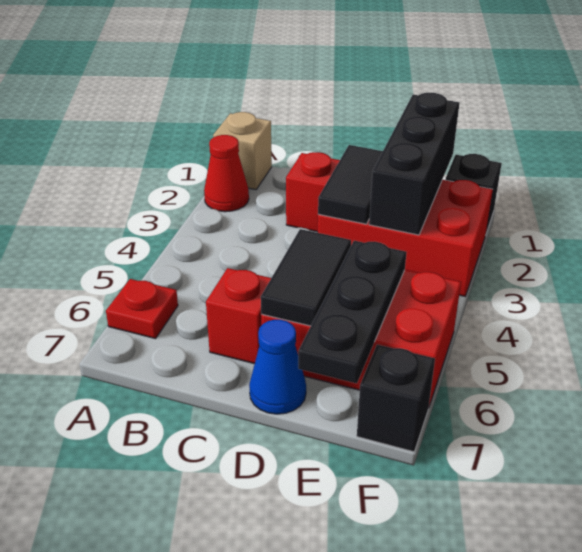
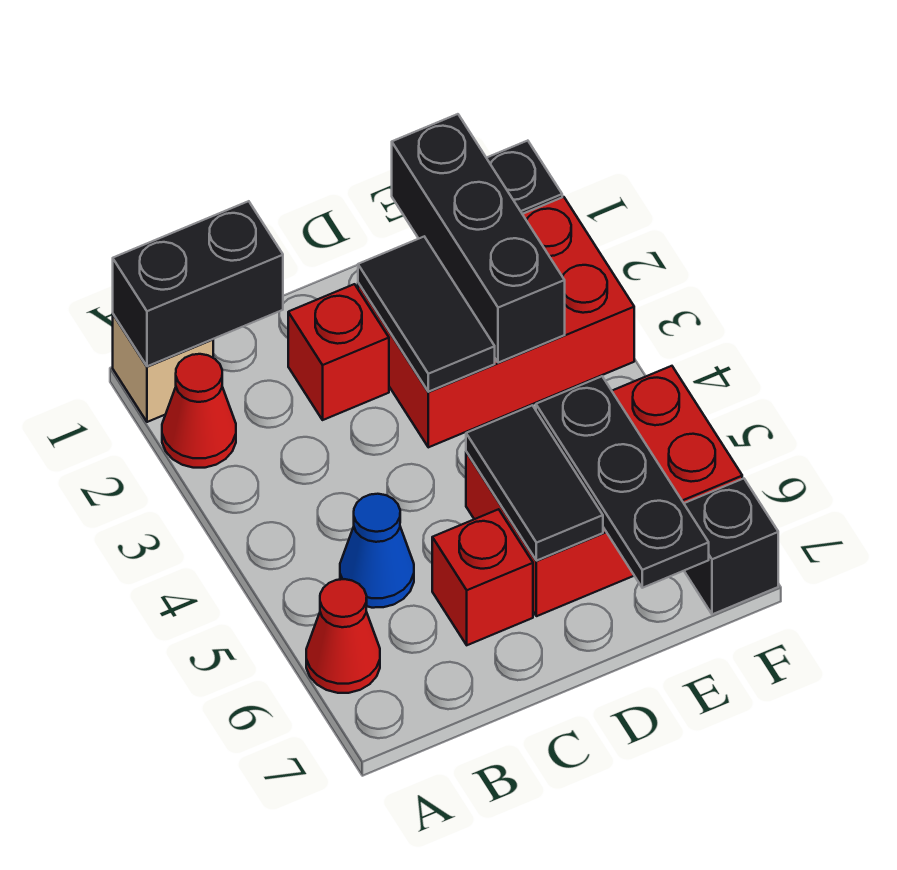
none -> black 1x2 brick [113,201,283,366]
red 1x1 plate [106,279,178,339] -> red 1x1 cone [306,579,380,693]
blue 1x1 cone [249,320,306,414] -> blue 1x1 cone moved to [340,494,414,608]

